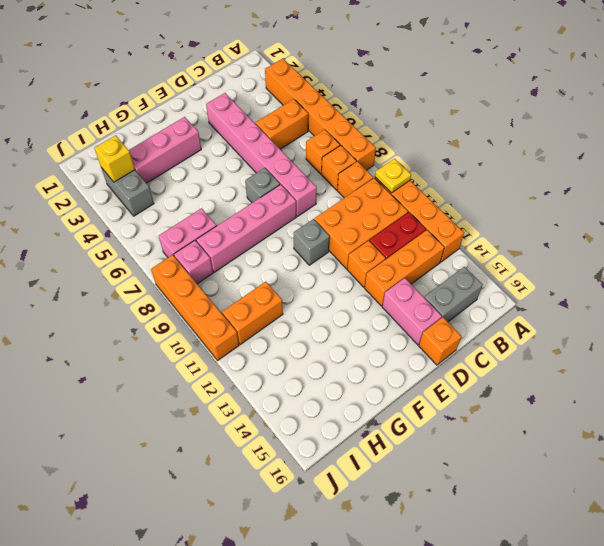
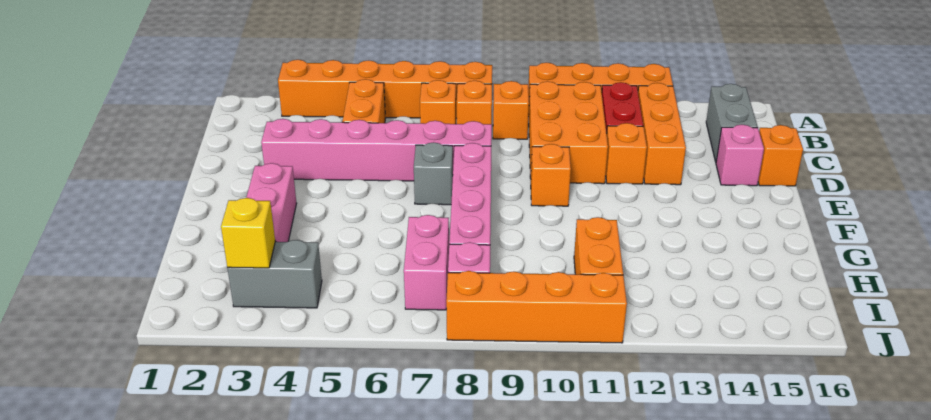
yellow 1x1 plate [375,159,411,193] -> none
pink 1x2 brick [382,278,442,345] -> pink 1x1 brick [716,125,764,186]
grey 1x1 brick [294,219,330,265] -> orange 1x1 brick [531,144,571,206]

